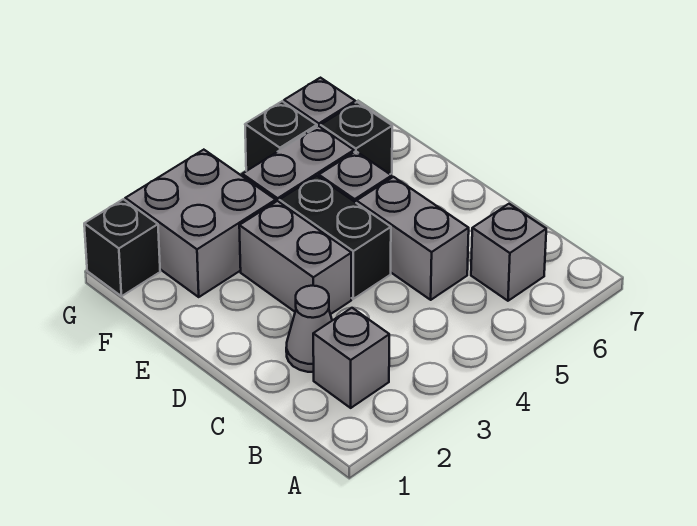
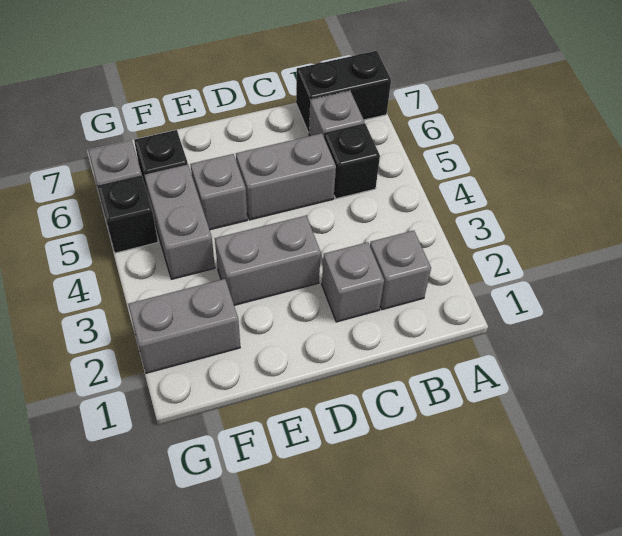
grey 1x1 cone [286,286,332,372] -> grey 1x1 brick [322,242,384,322]
black 1x2 brick [279,176,391,299] -> black 1x2 brick moved to [296,51,391,133]
grey 2x2 brick [125,150,276,297] -> grey 1x2 brick [128,279,240,373]
black 1x1 brick [84,199,160,296] -> black 1x1 brick moved to [324,123,380,199]

